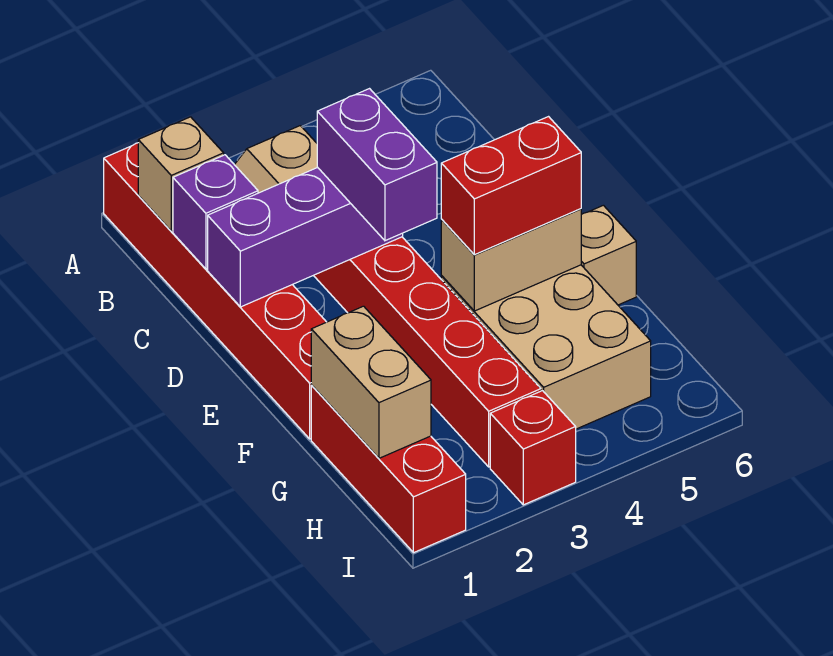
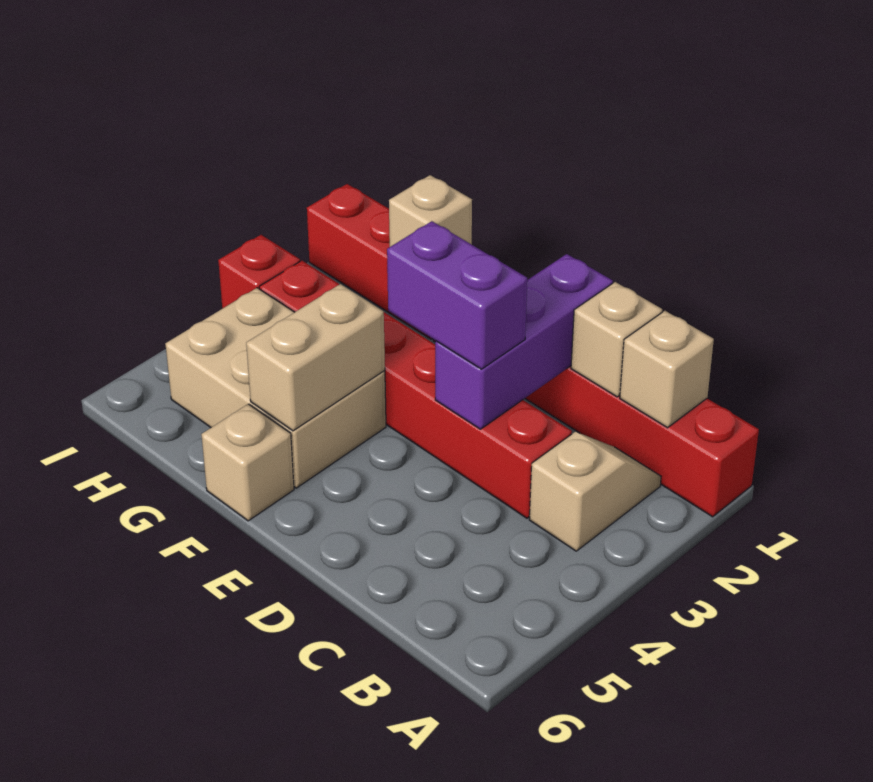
purple 1x1 brick [173,155,258,269] -> tan 1x1 brick [571,282,662,397]
red 1x2 brick [441,117,581,255] -> none
tan 1x2 brick [311,306,431,458] -> tan 1x1 brick [389,175,472,247]

